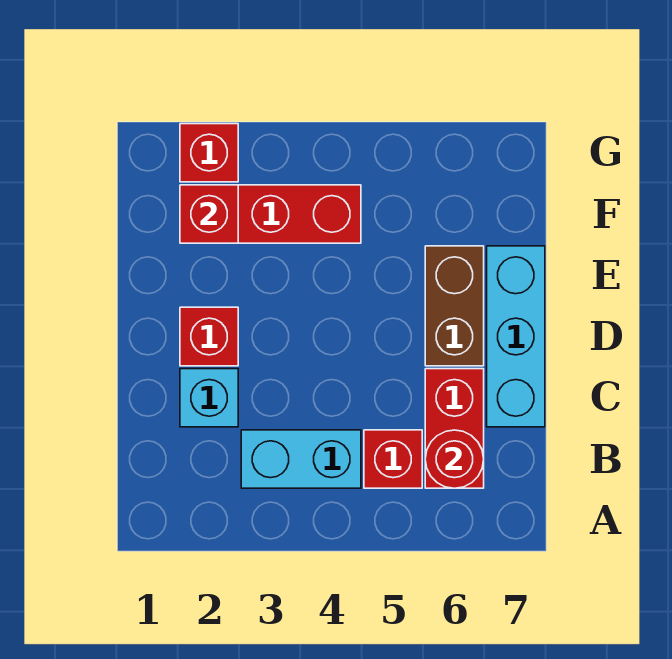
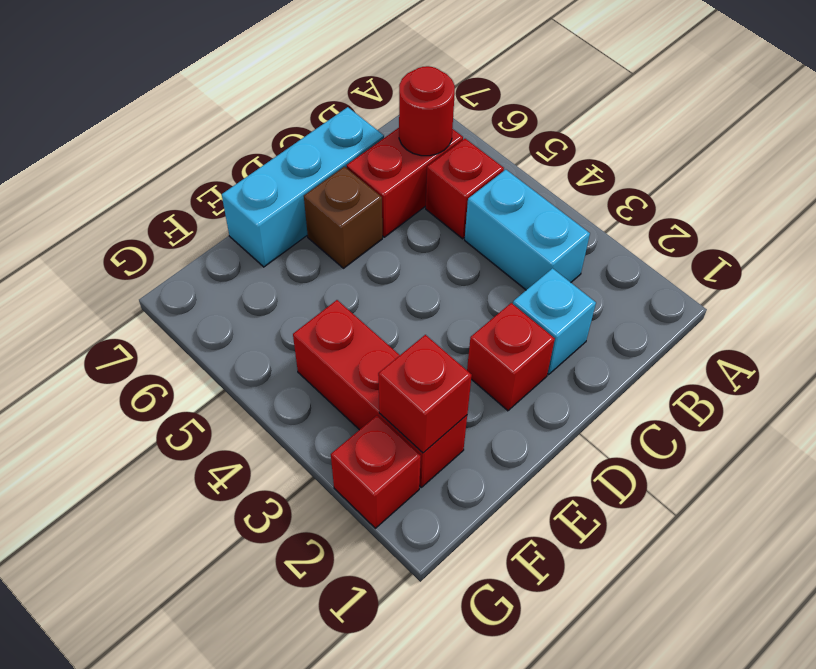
brown 1x2 brick [425,246,484,366] -> brown 1x1 brick [304,167,382,268]

